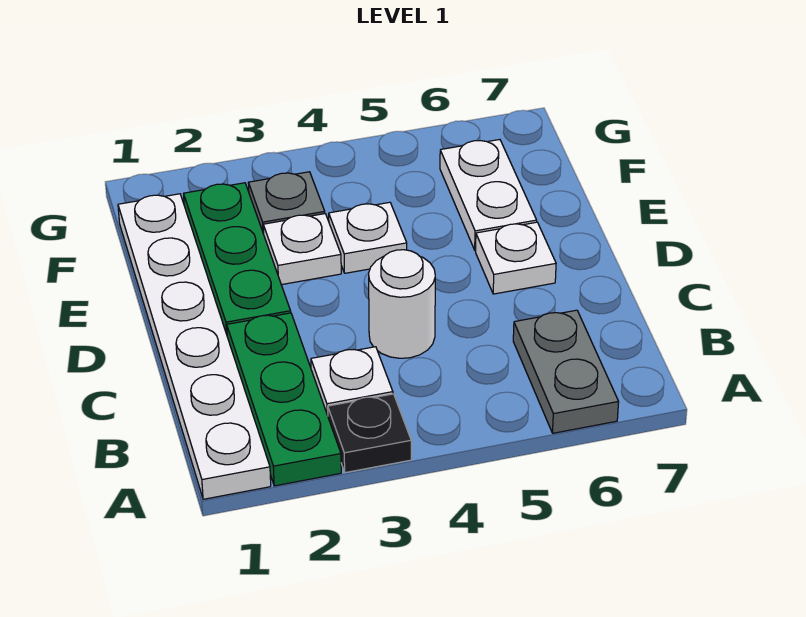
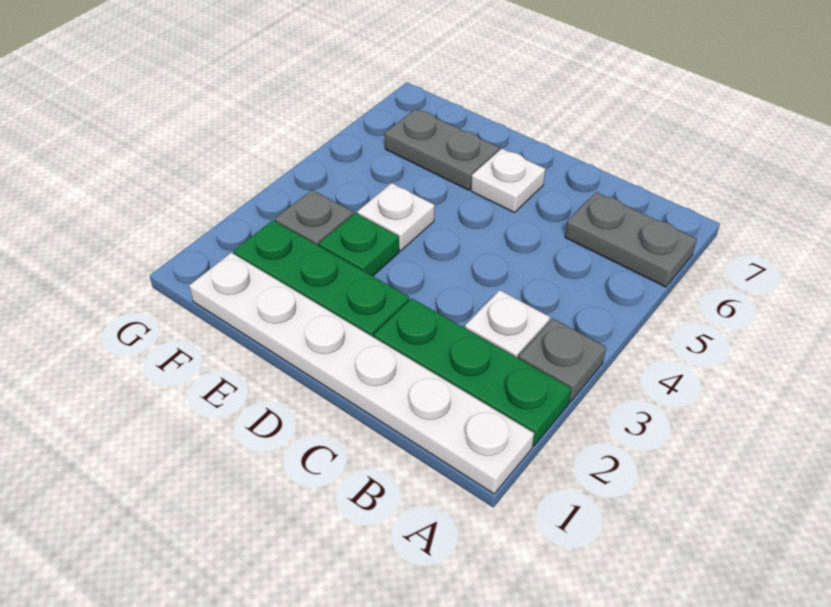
black 1x1 plate [328,394,411,473] -> grey 1x1 plate [519,319,606,402]
white 1x1 round brick [369,250,435,358] -> none
white 1x1 plate [263,214,341,285] -> green 1x1 plate [319,213,399,276]
white 1x2 plate [440,140,537,250] -> grey 1x2 plate [385,109,500,190]

